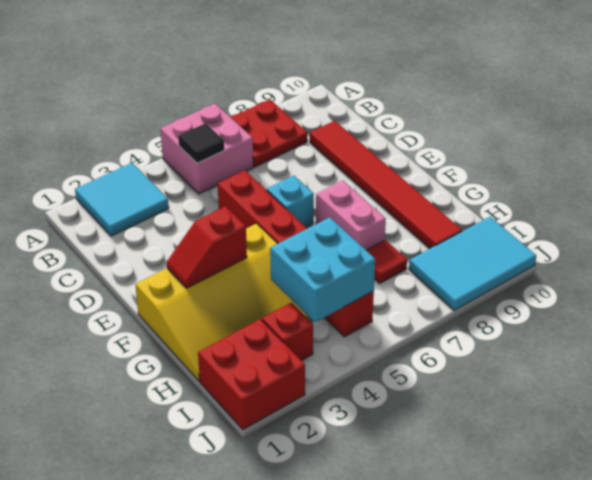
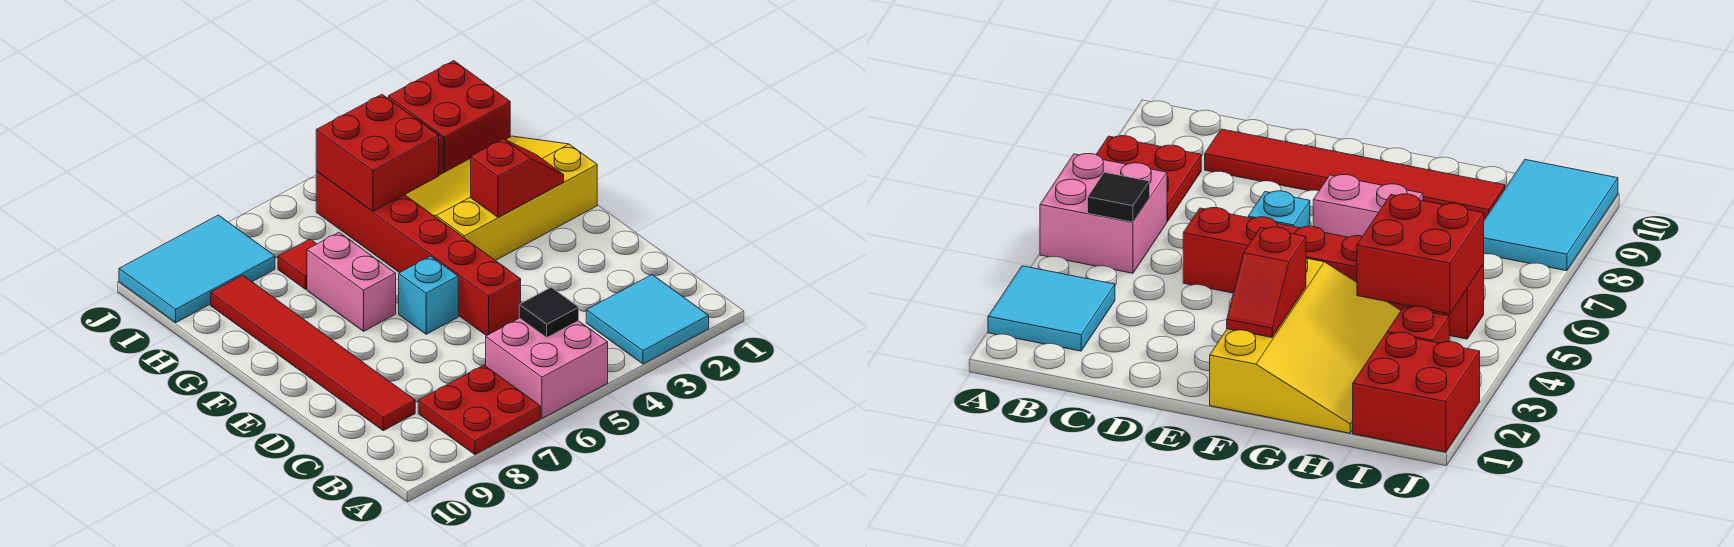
cyan 2x2 brick [270,217,375,322] -> red 2x2 brick [316,94,439,212]

